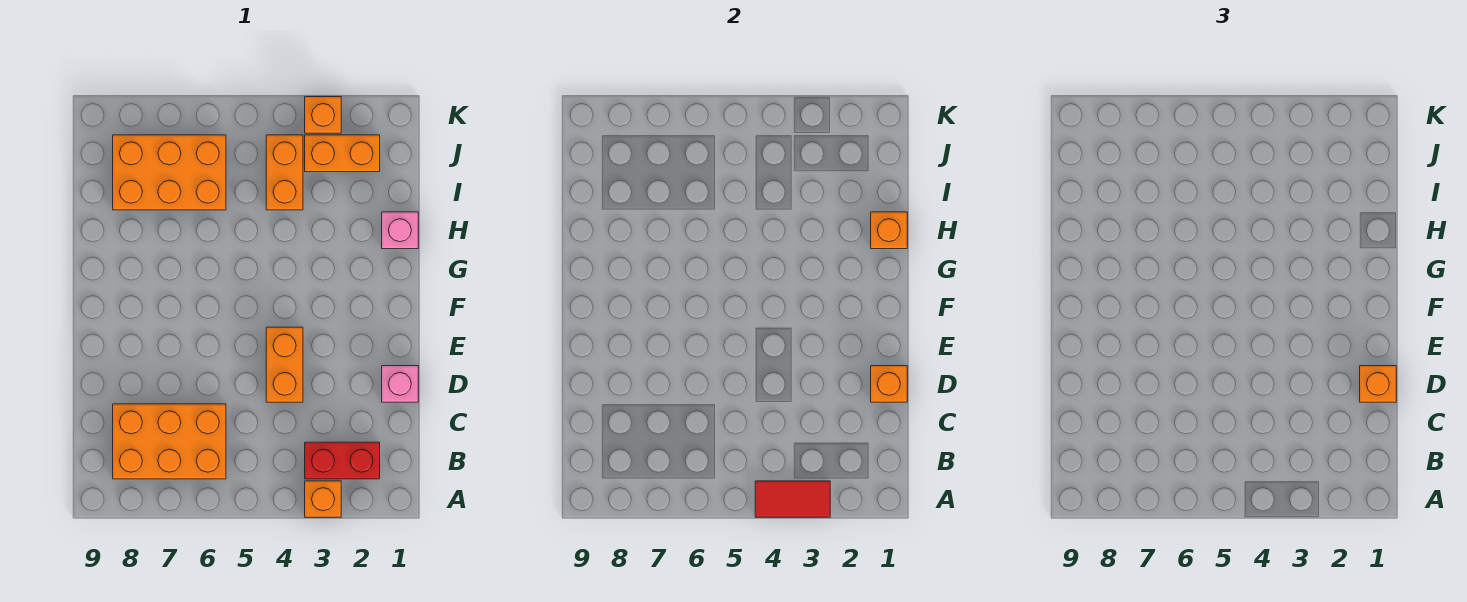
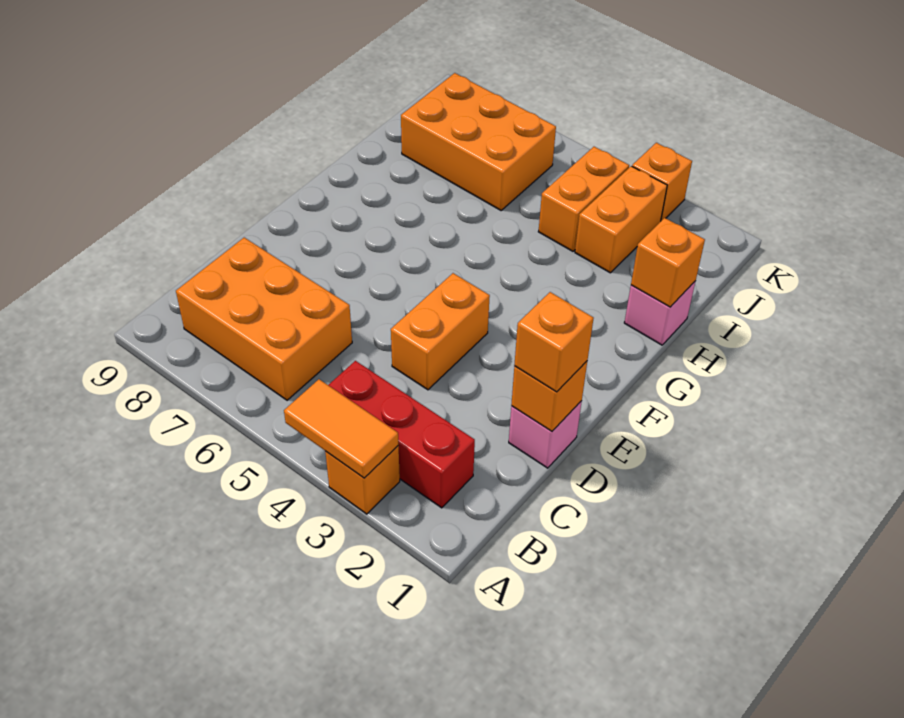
red 1x2 tile [755,481,830,517] -> orange 1x2 tile [284,379,399,478]
red 1x2 brick [305,442,380,479] -> red 1x3 brick [328,361,475,508]
orange 1x2 brick [305,135,380,172] -> orange 1x2 brick turned to [575,166,667,273]

